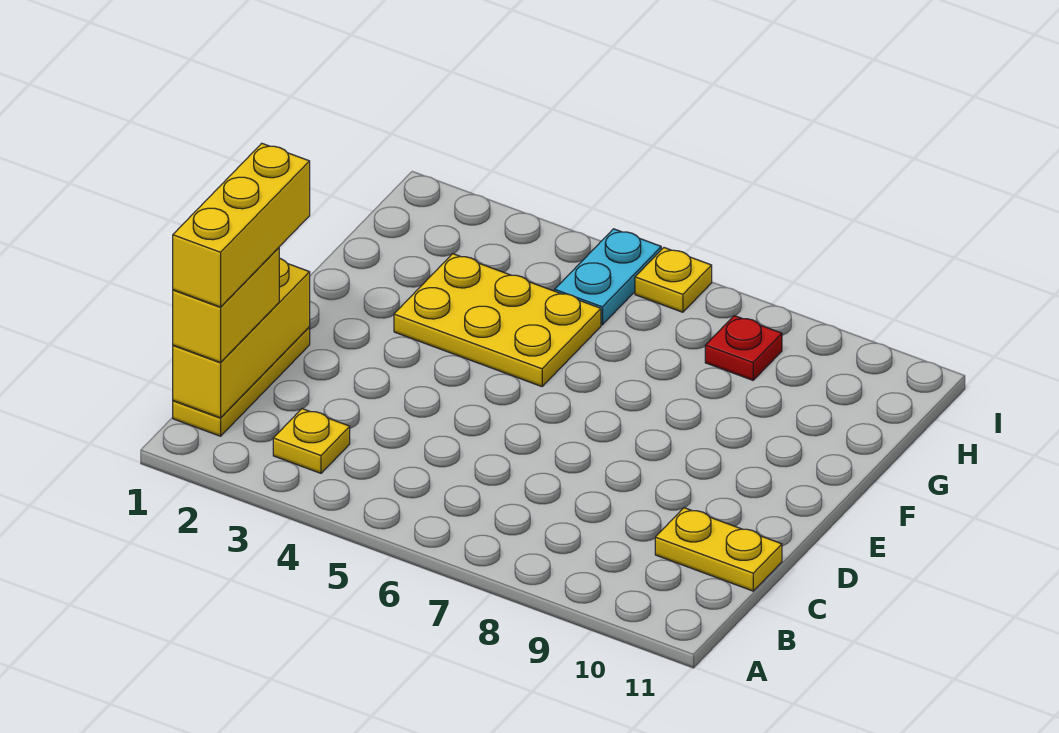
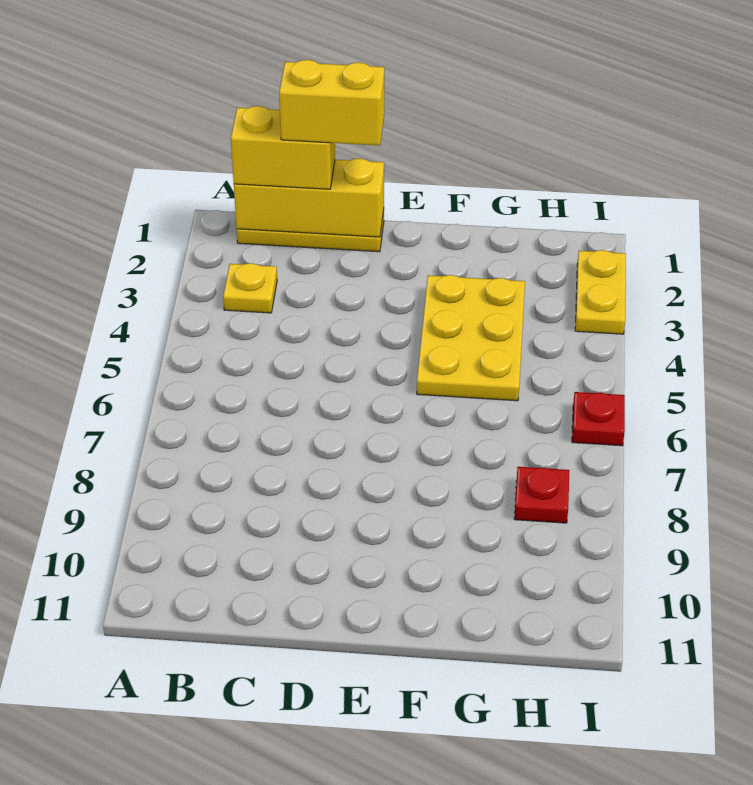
yellow 1x3 brick [173,143,310,307] -> yellow 1x2 brick [279,60,384,145]
yellow 1x2 plate [655,508,782,591] -> yellow 1x2 plate moved to [575,250,626,334]
cyan 1x2 plate [555,229,661,325] -> none
yellow 1x1 plate [635,248,712,312] -> red 1x1 plate [572,392,625,446]

